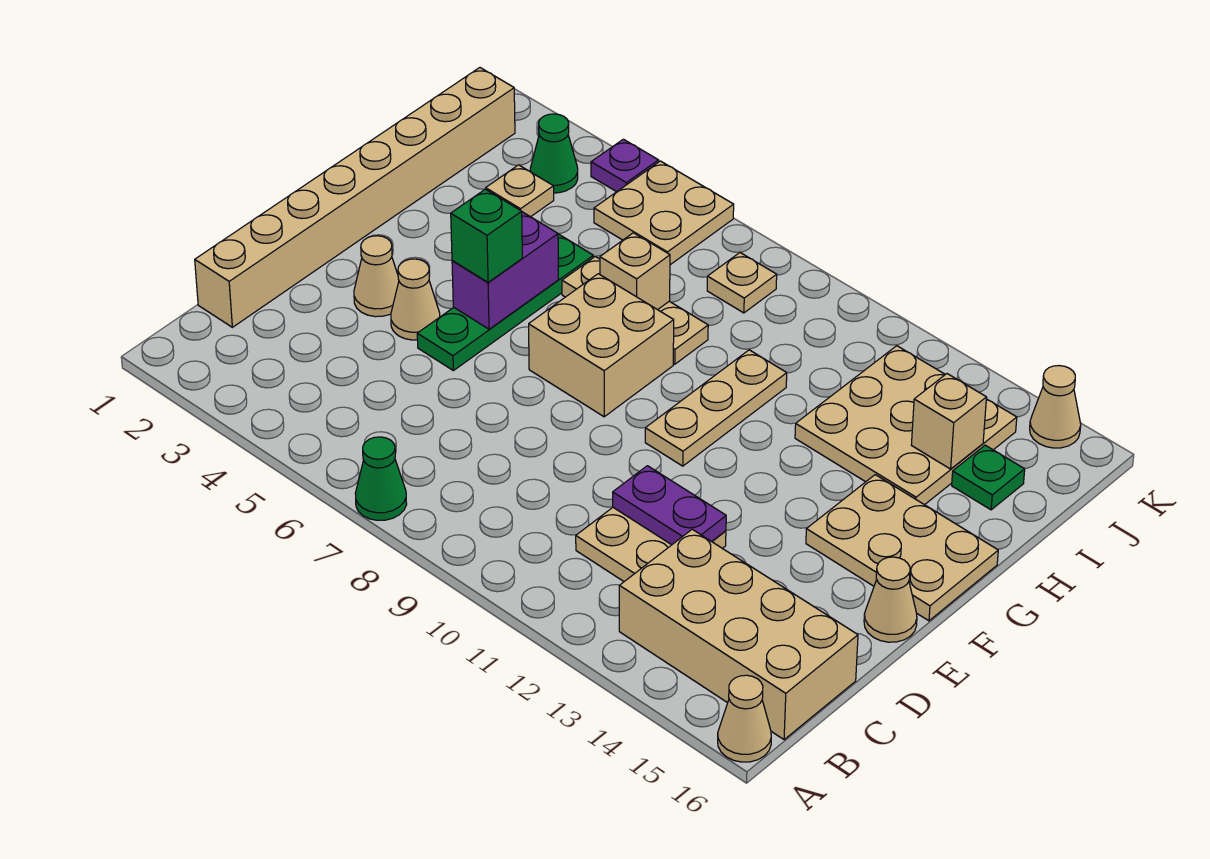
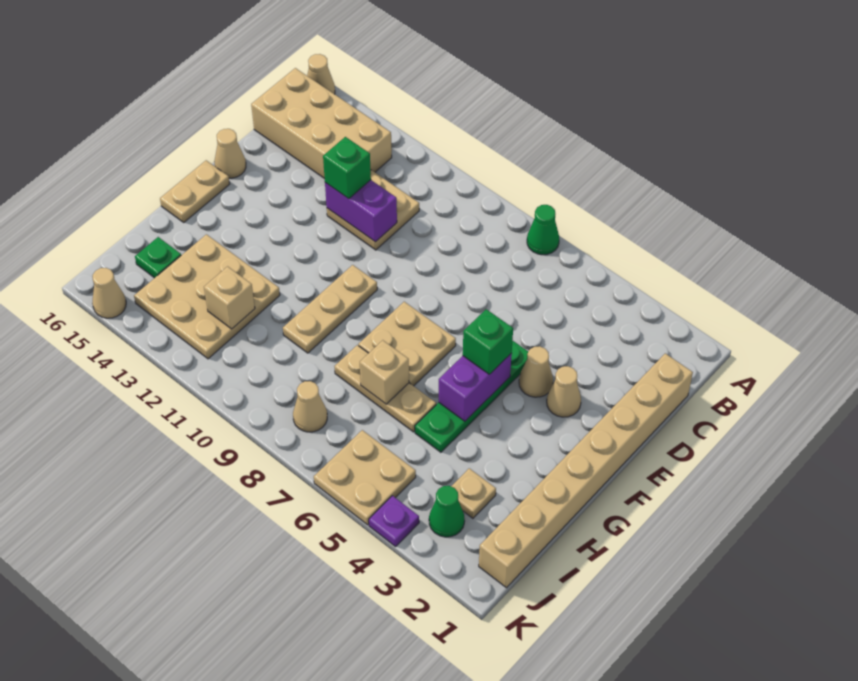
purple 1x2 plate [613,466,726,545] -> purple 1x2 brick [325,180,397,242]
none -> green 1x1 brick [323,137,371,199]
tan 2x2 brick [529,274,674,417] -> tan 2x2 plate [358,302,456,386]
tan 2x3 plate [806,475,998,621] -> tan 1x2 plate [160,160,230,222]
tan 1x1 brick [911,374,987,469] -> tan 1x1 brick moved to [204,266,255,329]
tan 1x1 plate [707,253,777,313] -> tan 1x1 cone [293,381,327,432]

